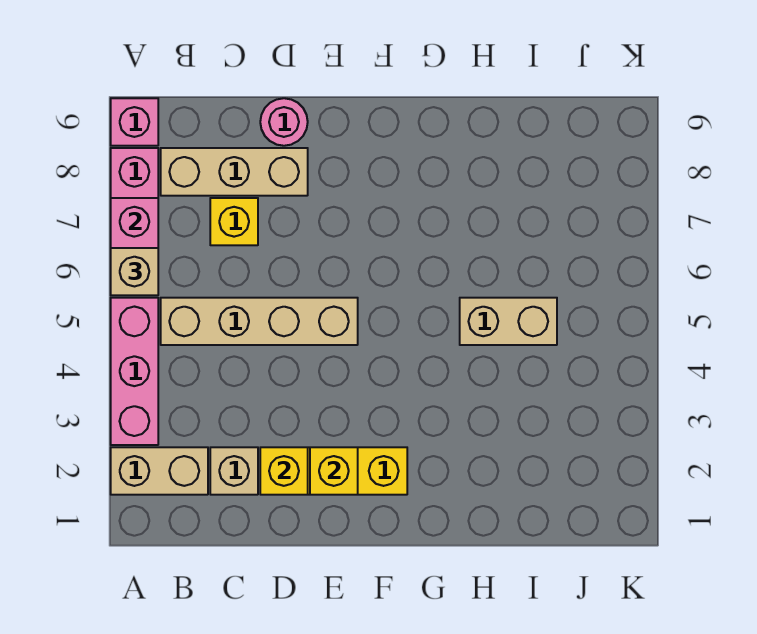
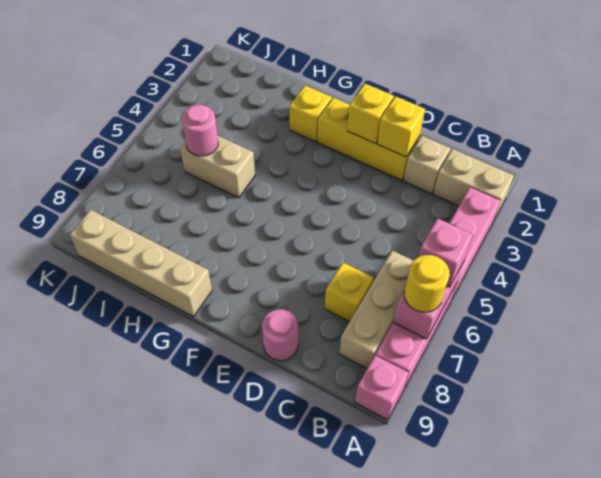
tan 1x1 brick [111,248,158,295] -> pink 1x1 brick [419,218,473,287]
none -> yellow 1x1 round brick [404,255,450,312]
tan 1x4 brick [161,298,358,345] -> tan 1x4 brick moved to [70,210,212,317]
tan 1x3 brick [161,148,308,196] -> tan 1x3 brick turned to [340,251,413,369]
none -> yellow 1x1 brick [290,86,332,142]
none -> pink 1x1 round brick [182,105,218,156]

